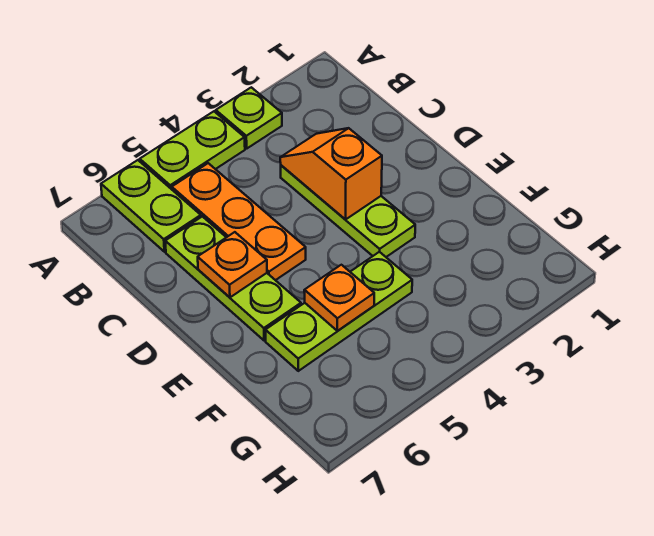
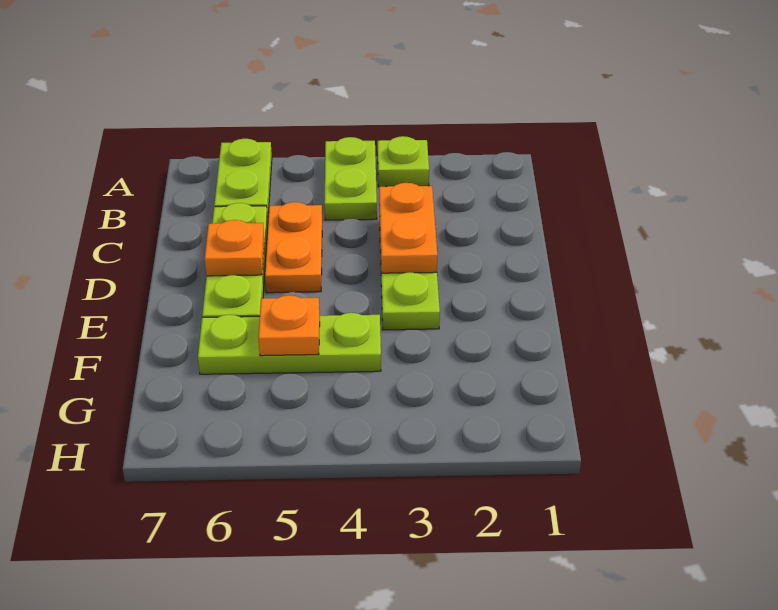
lime 1x2 plate [140,111,245,189] -> lime 1x2 plate turned to [324,137,377,220]
orange 1x3 plate [172,163,306,280] -> orange 1x2 plate [265,202,322,293]
orange 1x2 slope [280,128,382,220] -> orange 1x2 plate [379,183,437,273]

